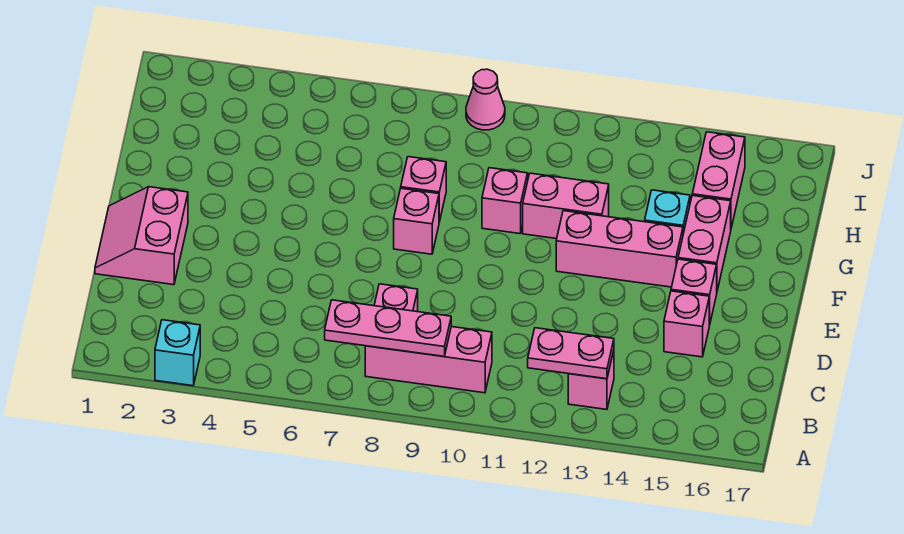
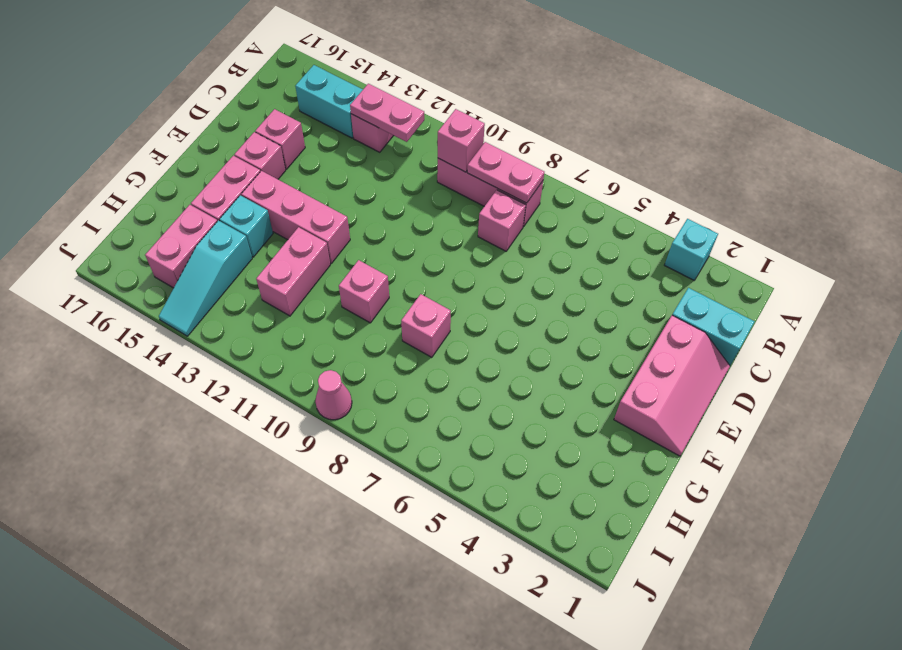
pink 1x3 plate [325,300,451,356] -> pink 1x2 plate [467,142,544,203]
none -> cyan 1x2 brick [295,65,363,138]
none -> cyan 1x2 brick [672,288,755,366]
pink 2x2 slope [95,187,188,285] -> pink 2x3 slope [614,315,730,456]
pink 1x1 brick [394,188,439,254] -> pink 1x1 brick moved to [438,109,485,172]
pink 1x2 brick [523,173,609,239] -> pink 1x2 brick turned to [256,227,330,316]
none -> cyan 1x3 slope [159,220,252,336]

